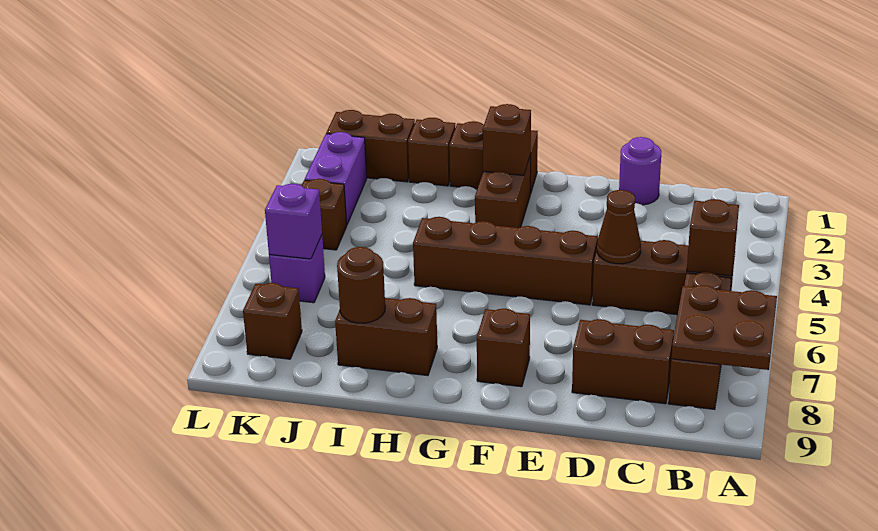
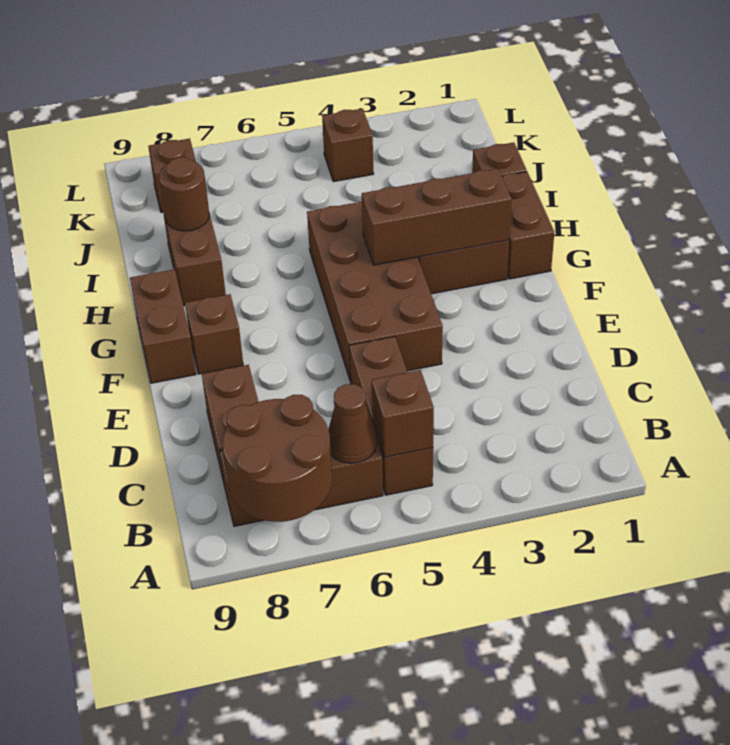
brown 2x2 plate [671,285,777,370] -> brown 2x2 round brick [223,395,332,522]
purple 1x1 round brick [619,137,661,205] -> none
brown 1x1 cone [597,190,641,264] -> brown 1x1 cone moved to [328,384,377,463]
brown 1x4 brick [413,217,598,305] -> brown 2x4 brick [307,202,443,382]
brown 1x1 brick [483,104,531,176] -> brown 1x3 brick [362,169,512,265]
brown 1x2 brick [326,110,415,182] -> brown 1x2 brick moved to [130,269,196,383]
purple 1x2 brick [305,132,367,224] -> none
purple 1x1 brick [269,235,325,303] -> none
purple 1x1 brick [265,184,322,259] -> none

